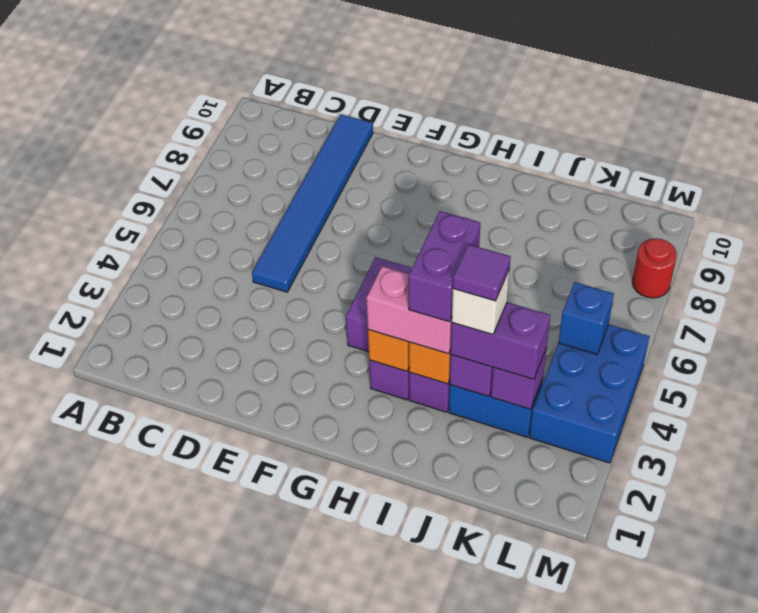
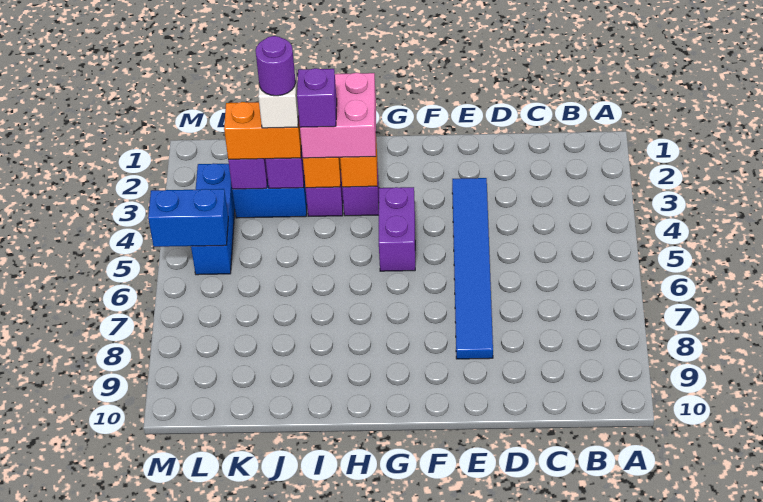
blue 1x6 tile [252,115,373,292] -> blue 1x6 tile moved to [452,178,493,359]
pink 1x2 brick [366,266,452,354] -> pink 2x2 brick [300,73,376,158]
purple 1x2 brick [408,211,480,322] -> purple 1x1 brick [297,68,337,127]
purple 1x2 brick [451,302,550,379] -> orange 1x2 brick [224,102,301,160]
purple 1x1 tile [453,244,511,301] -> purple 1x1 round brick [255,36,296,96]
blue 2x3 brick [529,325,650,463] -> blue 1x3 brick [191,163,235,275]
blue 1x1 brick [558,282,614,354] -> blue 1x2 brick [148,189,228,247]
red 1x1 round brick [632,239,677,298] -> none

